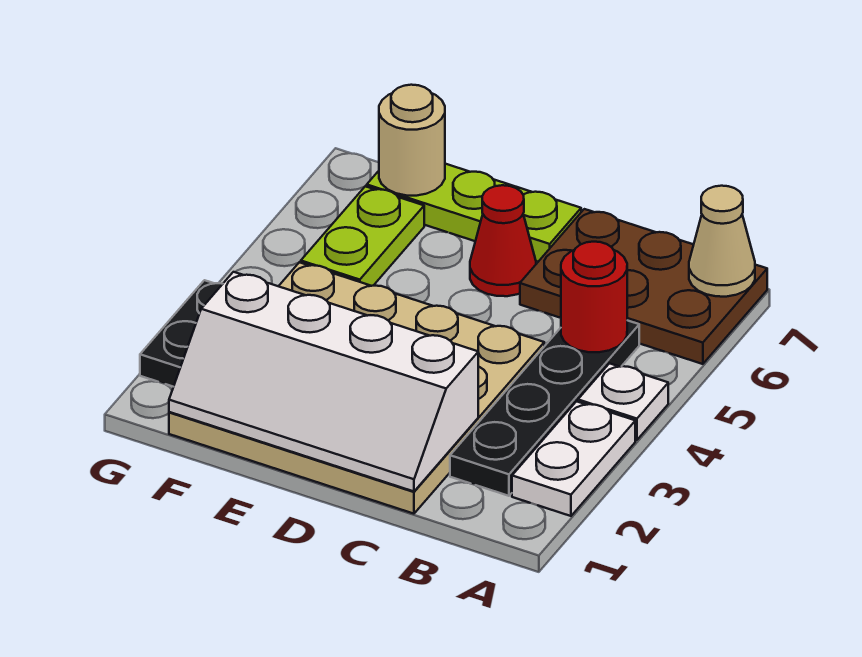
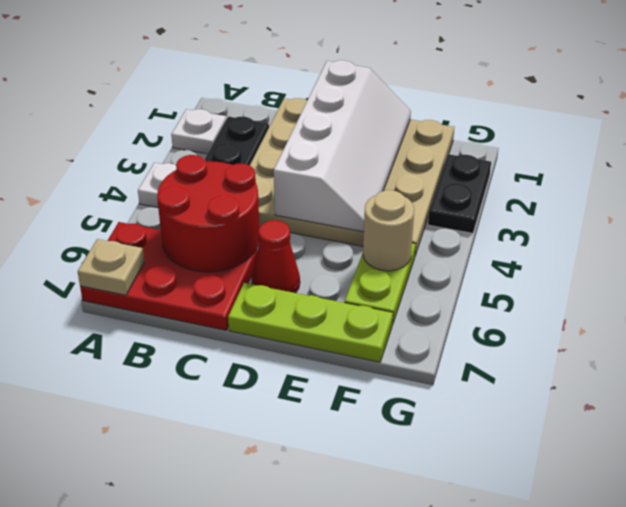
white 1x2 plate [512,401,635,516] -> white 1x1 plate [171,109,226,154]
brown 2x3 plate [520,209,767,364] -> red 2x3 plate [80,222,257,330]
tan 1x1 cone [689,186,755,297] -> tan 1x1 plate [78,239,144,295]
red 1x1 round brick [561,242,627,352] -> red 2x2 round brick [157,155,259,272]
white 2x4 slope [169,272,478,491] -> white 2x4 slope turned to [274,60,411,232]
tan 1x1 round brick [379,85,445,196] -> tan 1x1 round brick moved to [363,190,414,271]

